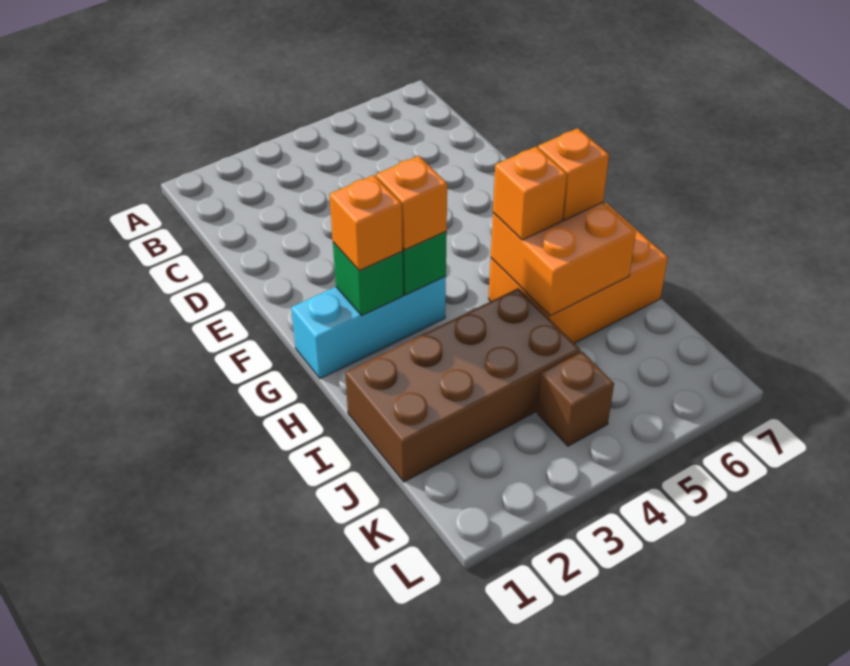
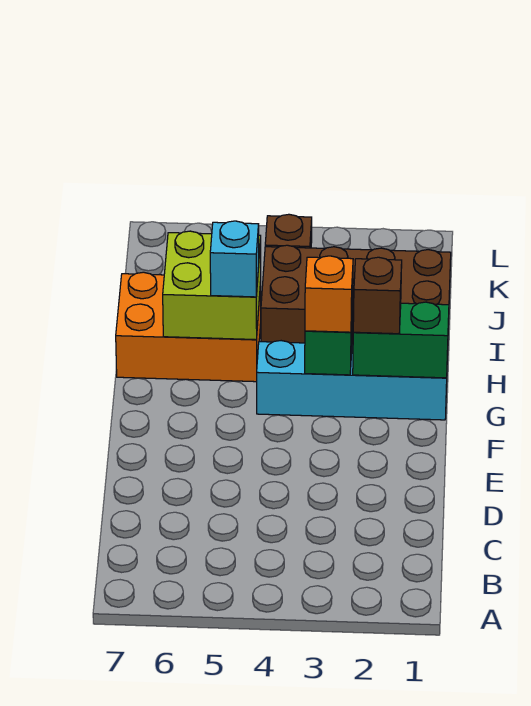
cyan 1x3 brick [291,276,446,379] -> cyan 1x4 brick [257,341,447,420]
green 1x1 brick [333,242,403,316] -> green 1x2 brick [353,302,449,378]
orange 1x1 brick [330,175,402,270] -> brown 1x1 brick [353,257,402,334]
orange 2x2 brick [491,202,636,316] -> lime 2x2 brick [163,231,261,340]
orange 1x1 brick [493,147,567,240] -> cyan 1x1 brick [210,221,259,297]
orange 1x1 brick [538,128,609,220] -> none

